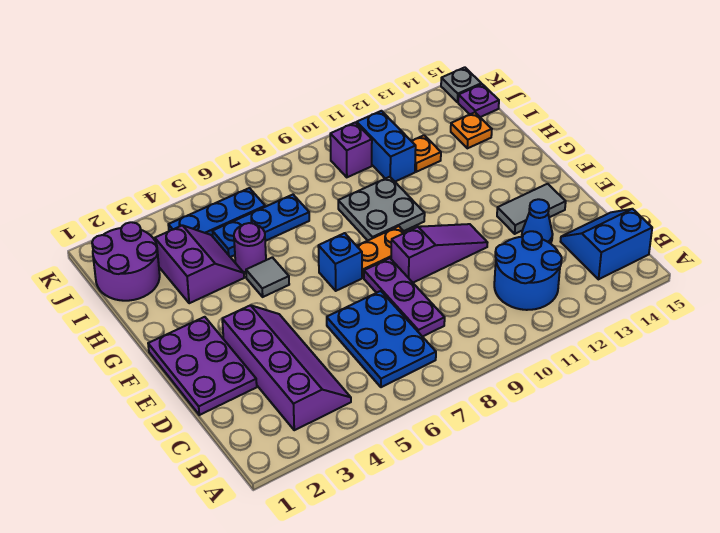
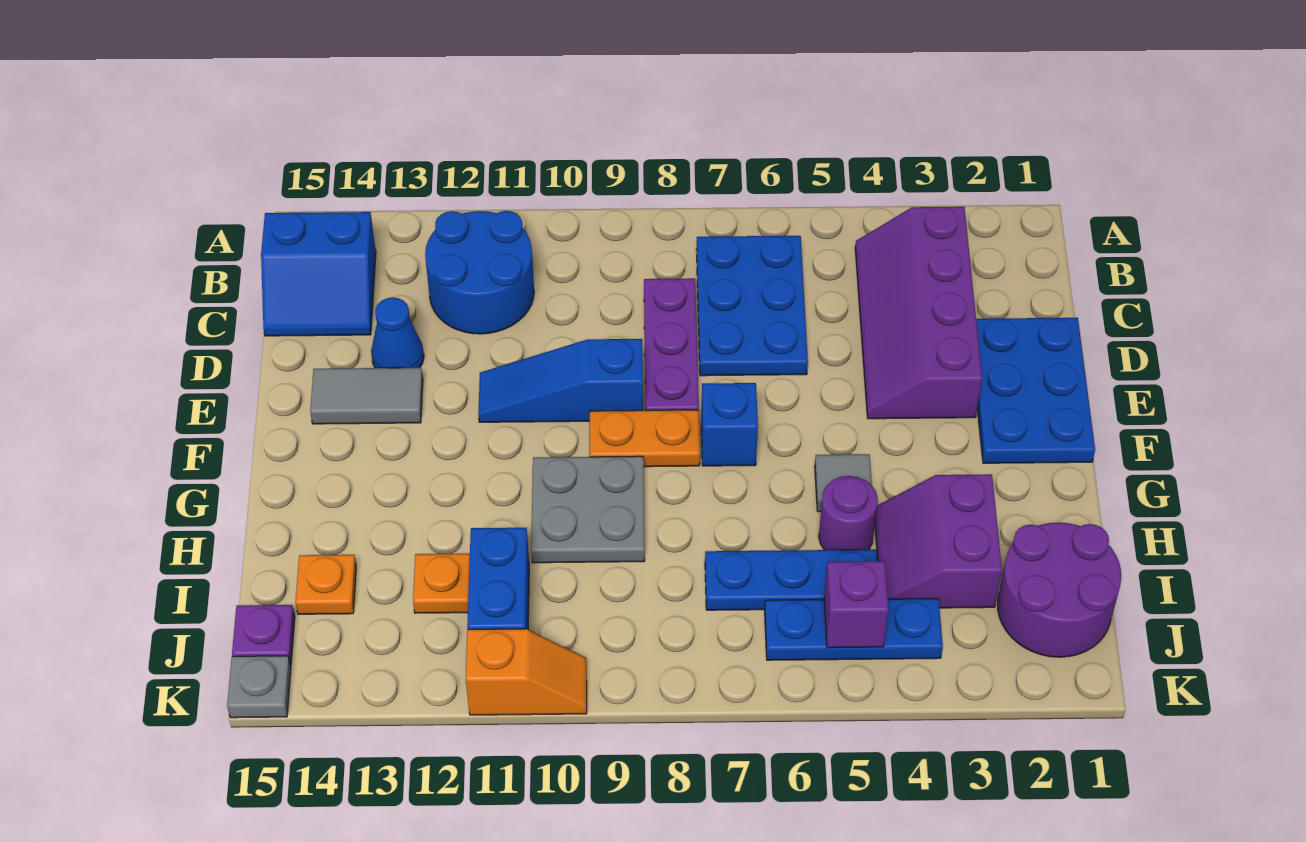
purple 2x3 plate [148,317,257,415] -> blue 2x3 plate [976,318,1095,463]
purple 1x3 slope [391,224,488,283] -> blue 1x3 slope [478,339,643,422]
purple 1x1 brick [330,122,372,177] -> purple 1x1 brick moved to [824,561,889,648]
none -> orange 1x2 slope [466,629,587,715]

